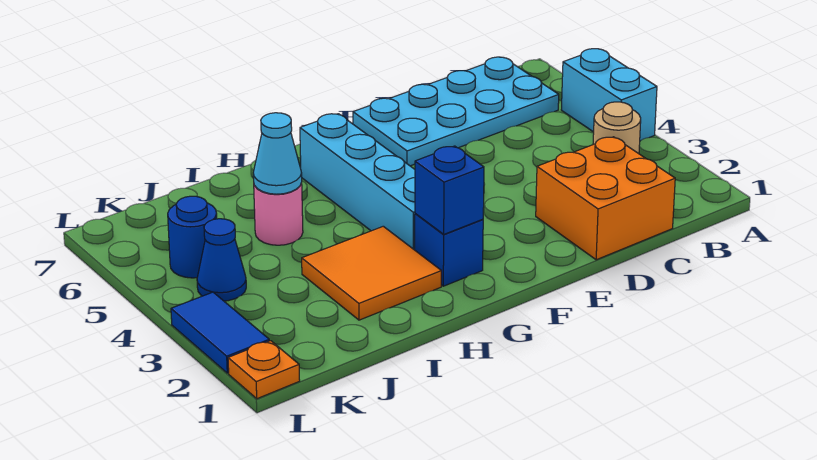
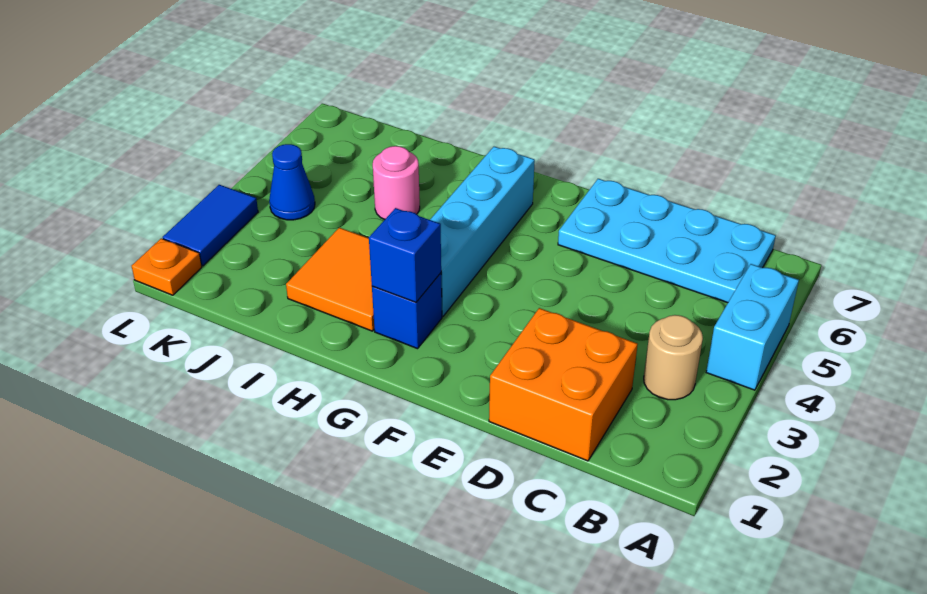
cyan 1x1 cone [253,113,302,194] -> none
blue 1x1 round brick [168,196,217,278] -> none

